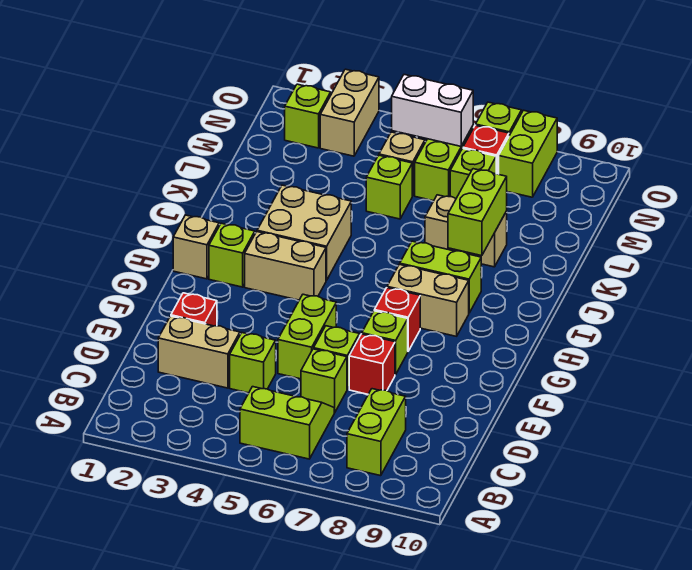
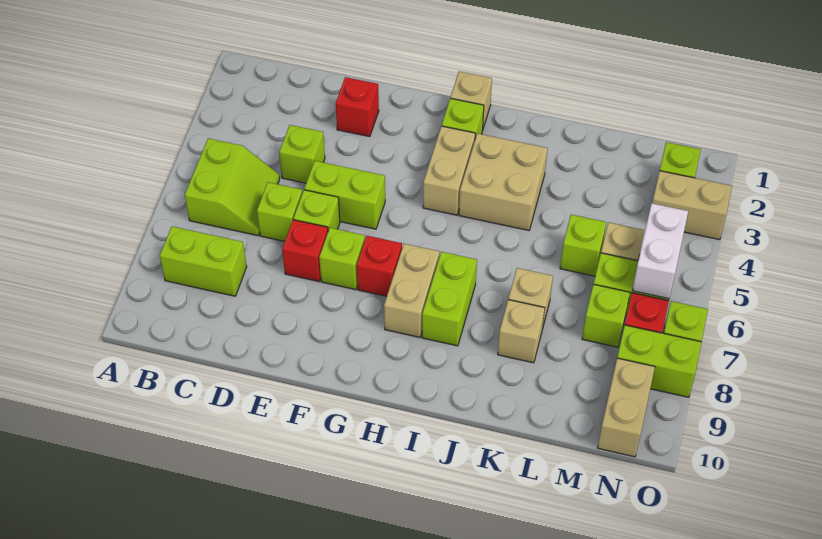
tan 1x2 brick [158,316,240,388] -> tan 1x2 brick moved to [598,358,655,457]
lime 1x2 brick [448,169,507,256] -> none

